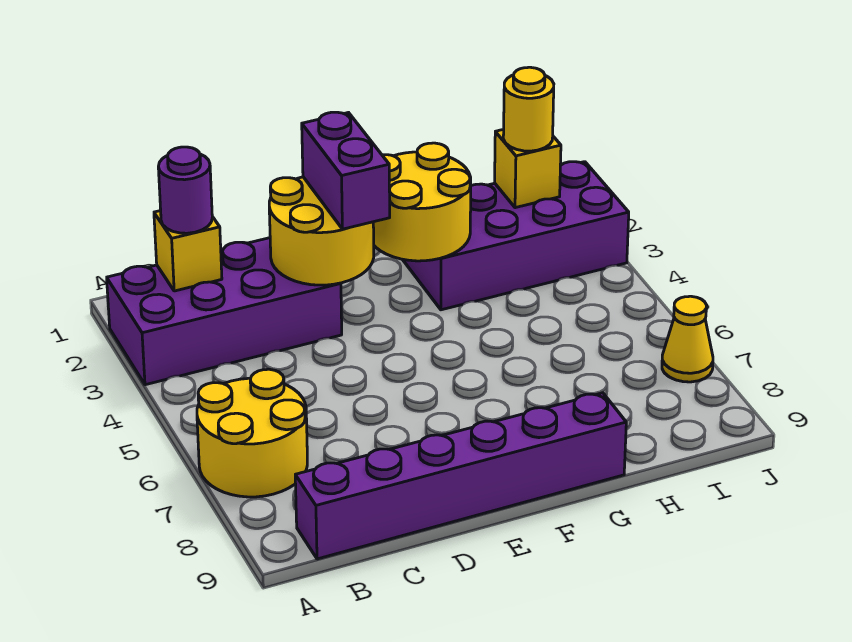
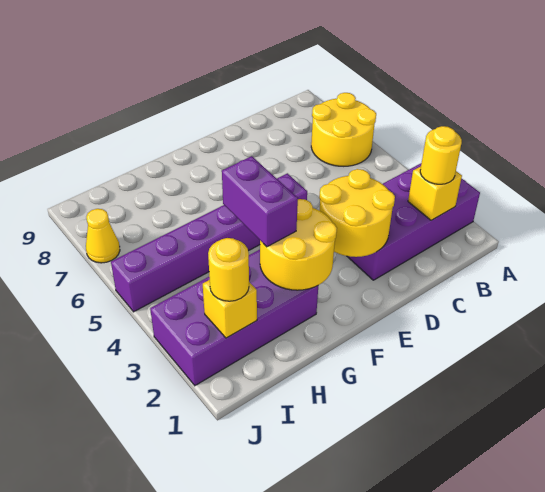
purple 1x1 round brick [158,147,212,233] -> yellow 1x1 round brick [420,126,462,184]
purple 1x6 brick [295,393,626,559] -> purple 1x6 brick moved to [111,173,307,312]
purple 1x2 brick [302,112,390,229] -> purple 1x2 brick moved to [222,156,298,247]

